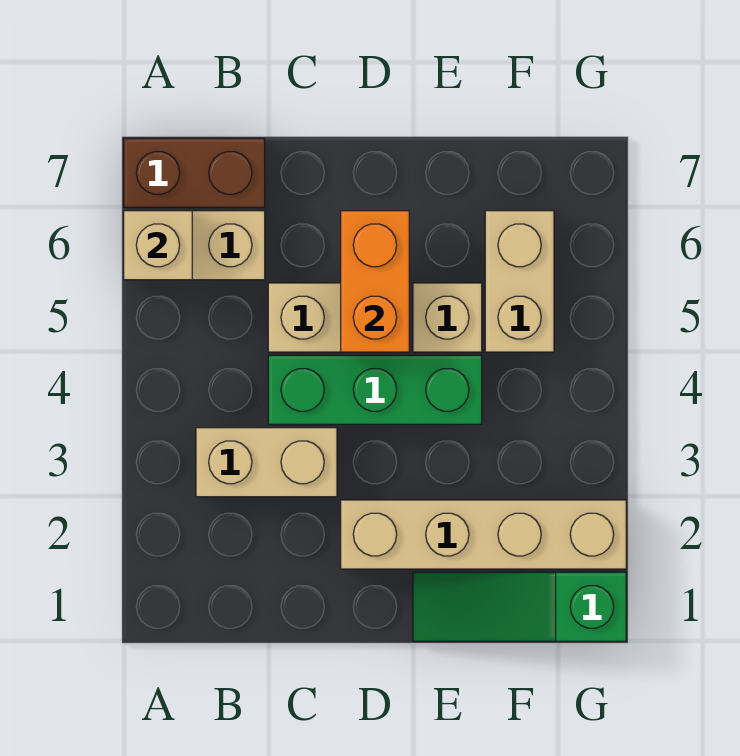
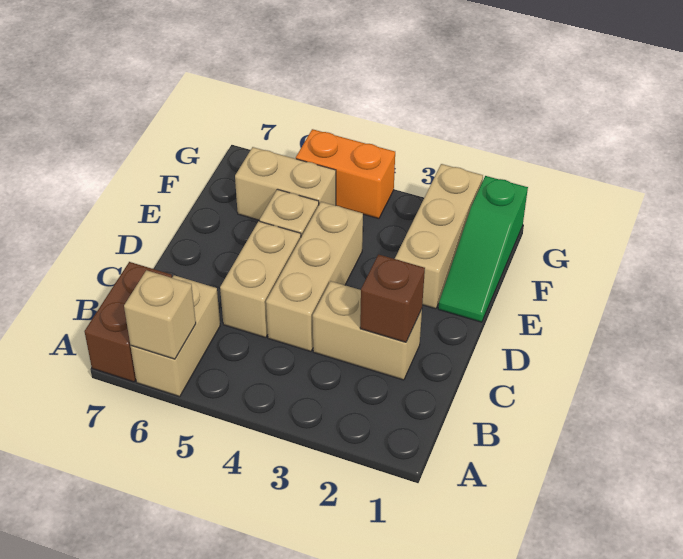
tan 1x2 brick [196,428,337,497] -> tan 1x2 brick turned to [313,281,422,380]
none -> brown 1x1 brick [360,254,425,342]
green 1x3 brick [268,355,482,424] -> tan 1x3 brick [266,202,363,351]
tan 1x4 brick [341,500,626,569] -> tan 1x3 brick [395,164,483,309]
orange 1x2 brick [341,211,409,352] -> orange 1x2 brick moved to [296,129,395,219]

